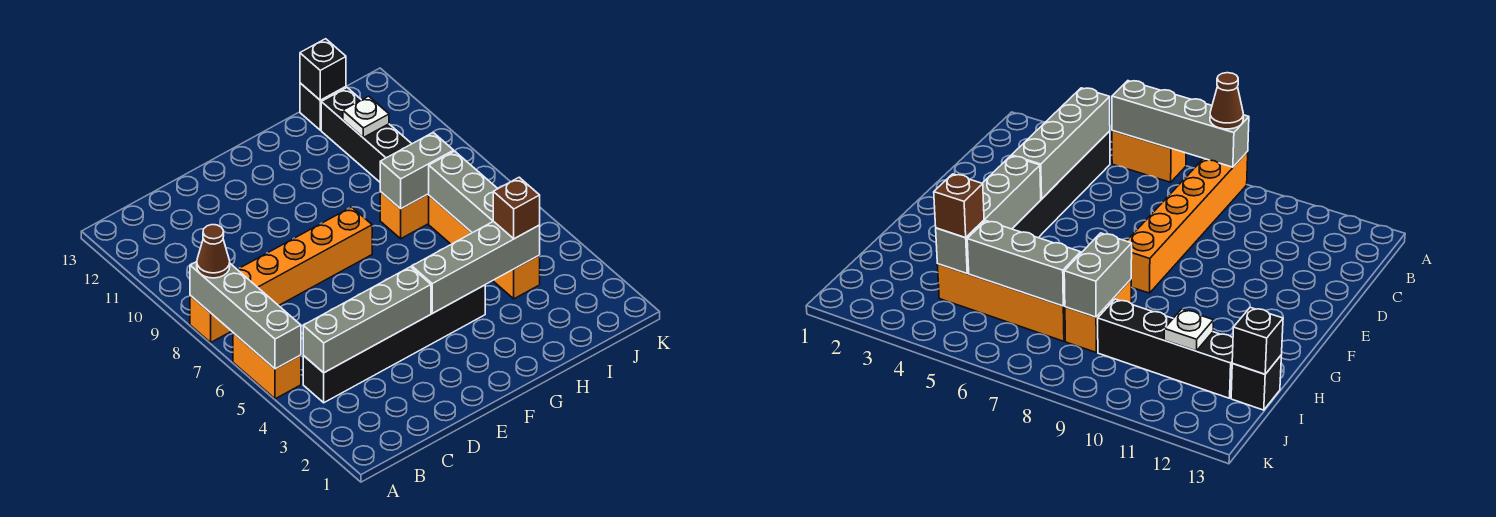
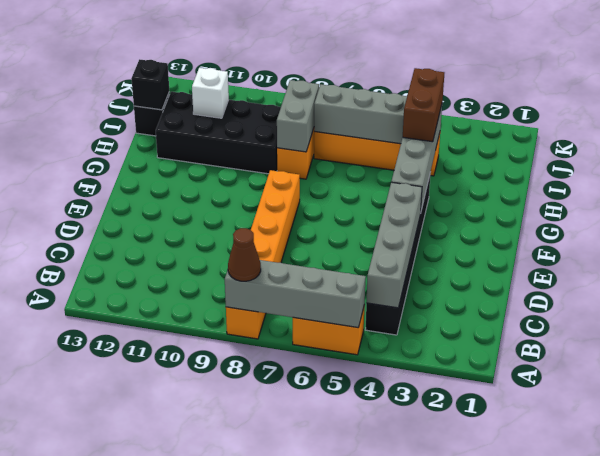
brown 1x1 brick [493,177,540,239] -> brown 1x2 brick [403,68,444,142]
black 1x4 brick [321,88,412,182] -> black 2x4 brick [156,92,281,174]
white 1x1 plate [343,96,389,138] -> white 1x1 brick [192,68,229,118]

